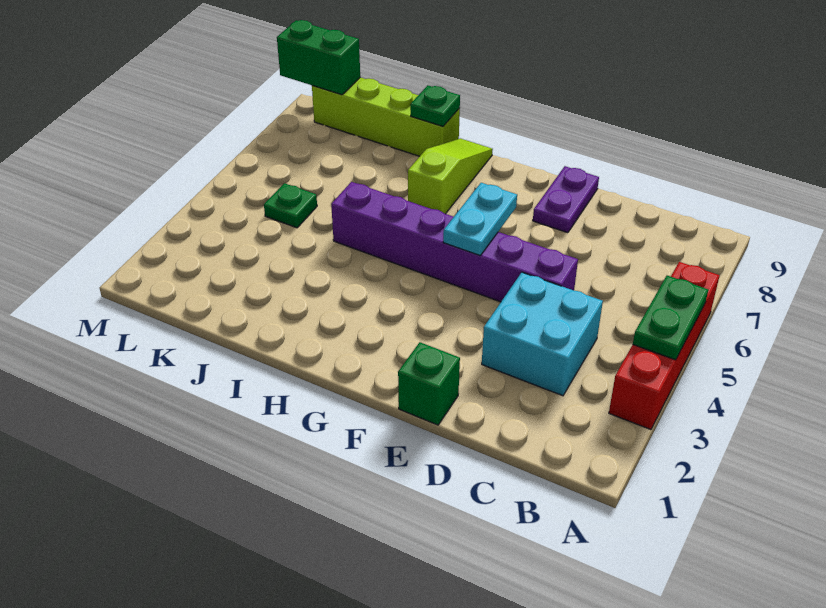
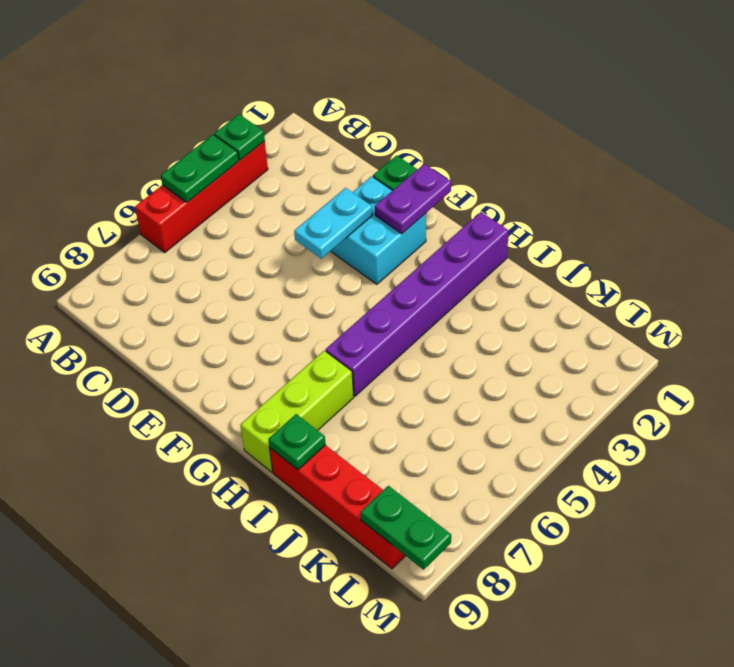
cyan 2x2 brick [482,272,603,396] -> cyan 2x2 brick moved to [331,176,426,284]
purple 1x6 brick [331,182,578,302] -> purple 1x6 brick turned to [326,212,509,396]
purple 1x2 plate [533,166,599,233] -> purple 1x2 plate moved to [375,164,451,234]
cyan 1x2 plate [443,183,517,256] -> cyan 1x2 plate moved to [294,188,372,259]
lime 1x3 slope [408,138,493,214] -> lime 1x3 brick [240,351,354,472]
lime 1x4 brick [312,77,460,156] -> red 1x4 brick [270,445,405,569]
green 1x1 plate [264,183,317,228] -> green 1x1 plate moved to [214,114,265,160]
green 1x2 brick [277,20,360,95] -> green 1x2 plate [361,486,451,570]

